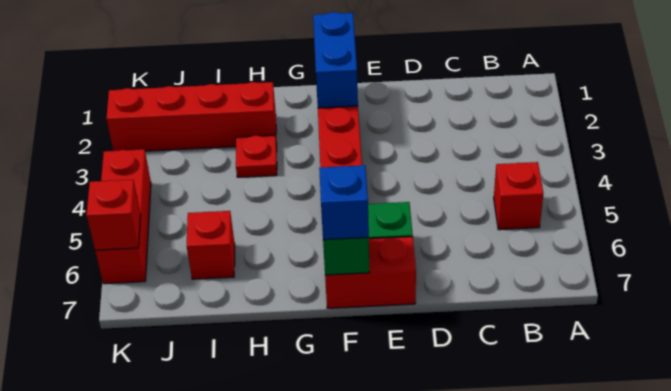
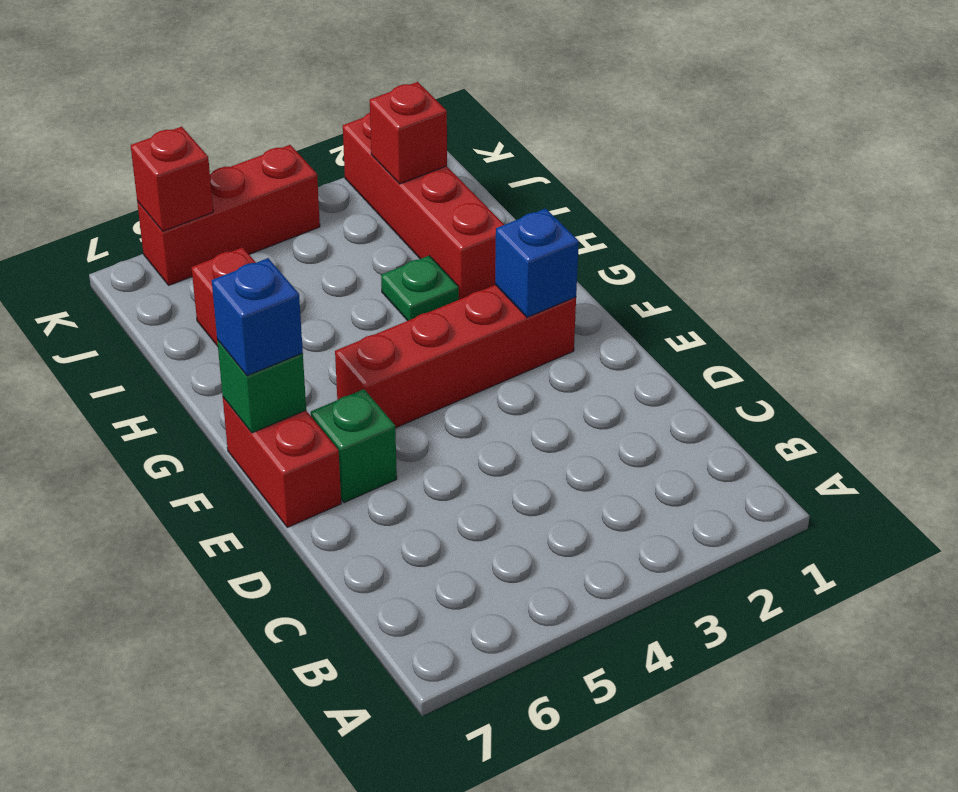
red 1x1 brick [494,162,543,230] -> red 1x1 brick moved to [370,82,447,184]
blue 1x2 brick [313,12,358,108] -> blue 1x1 brick [495,208,579,317]
red 1x1 plate [236,135,277,177] -> green 1x1 plate [381,256,459,321]

